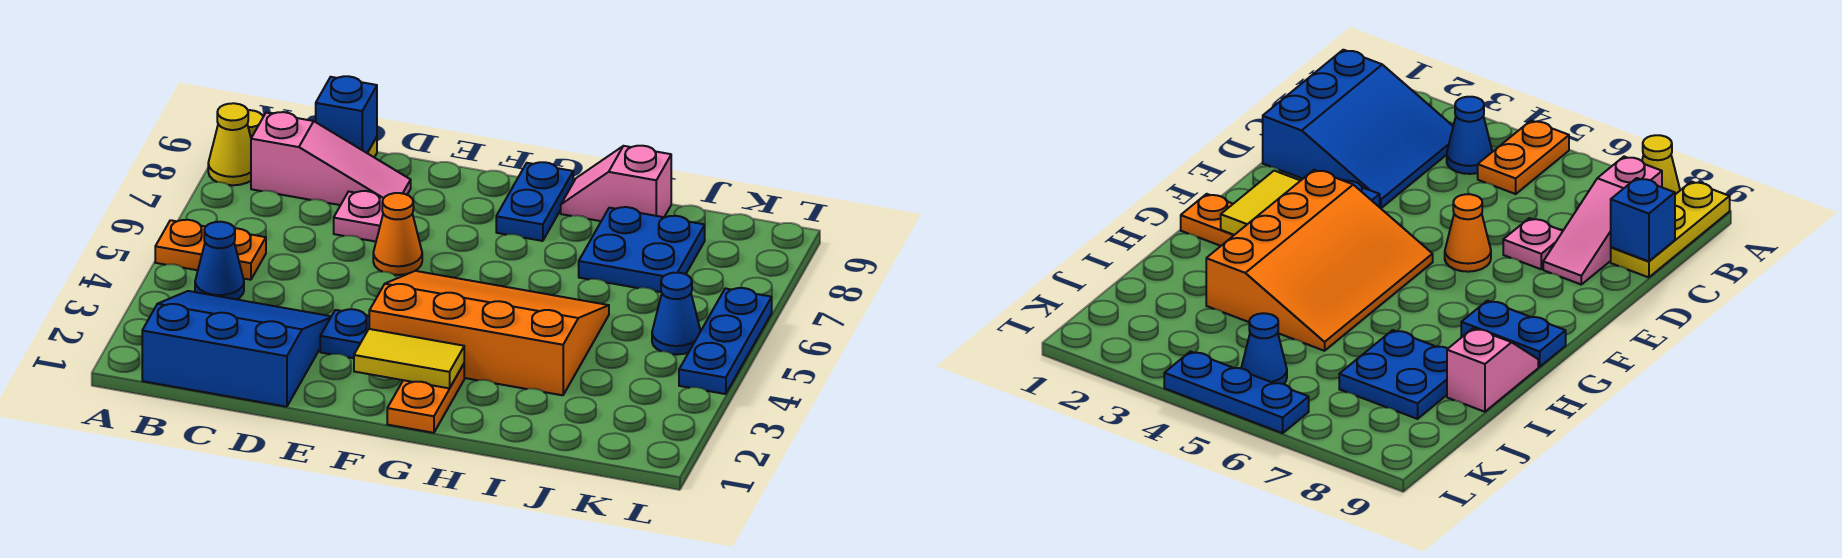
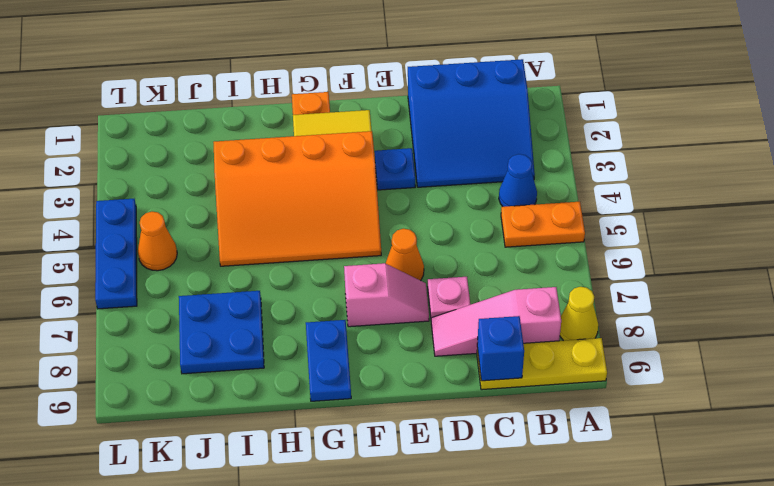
pink 1x2 slope [561,146,671,221] -> pink 1x2 slope moved to [344,263,429,327]
blue 1x1 cone [652,273,701,355] -> orange 1x1 cone [138,212,177,271]

